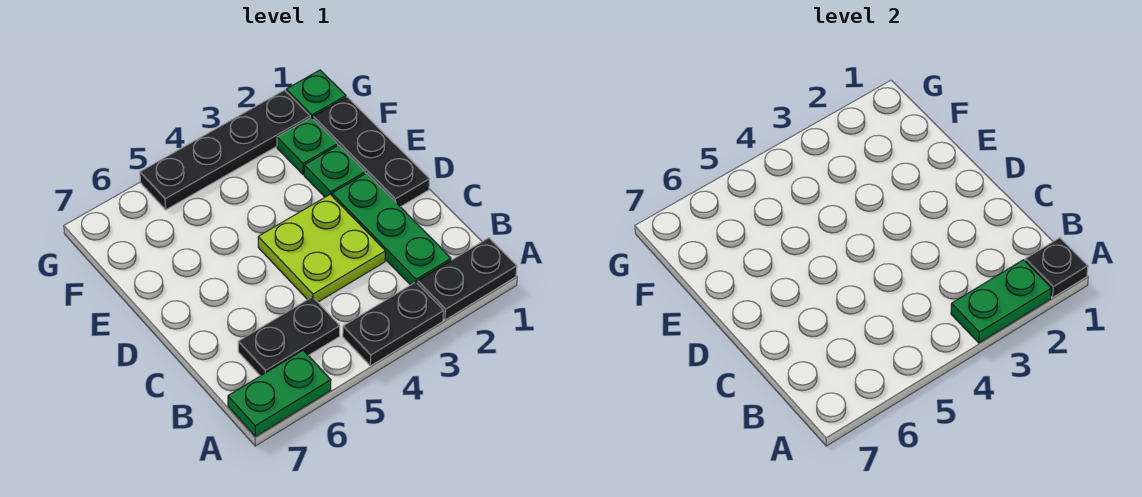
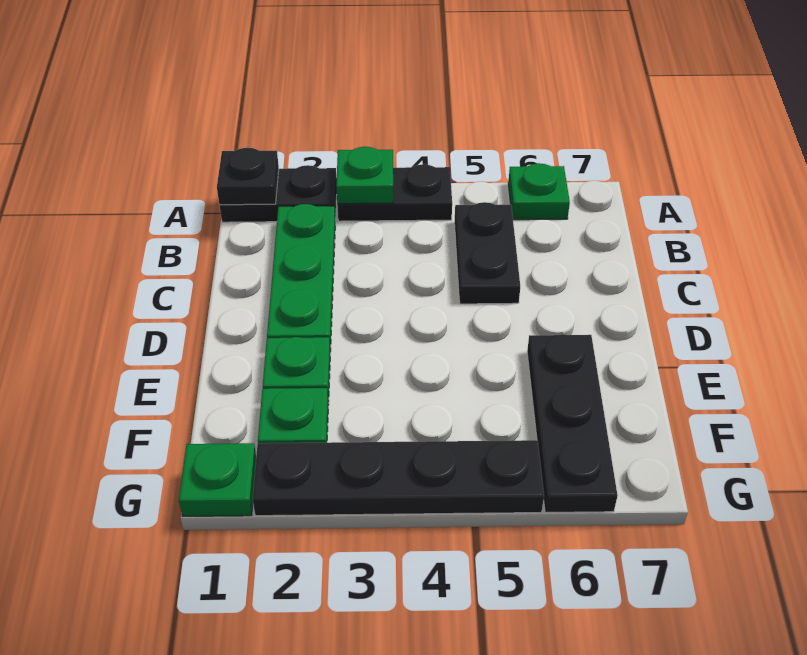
green 1x2 plate [951,260,1052,343] -> green 1x1 plate [336,147,393,204]
green 1x2 plate [228,350,331,436] -> green 1x1 plate [508,163,570,220]
black 1x2 plate [238,297,340,376] -> black 1x2 plate turned to [455,202,520,304]
lime 2x2 plate [258,194,386,302] -> none
black 1x3 plate [313,97,430,207] -> black 1x3 plate moved to [527,334,618,512]

